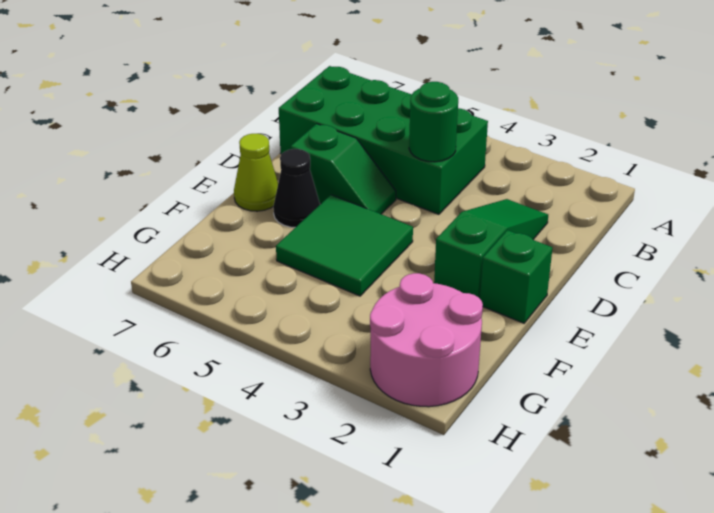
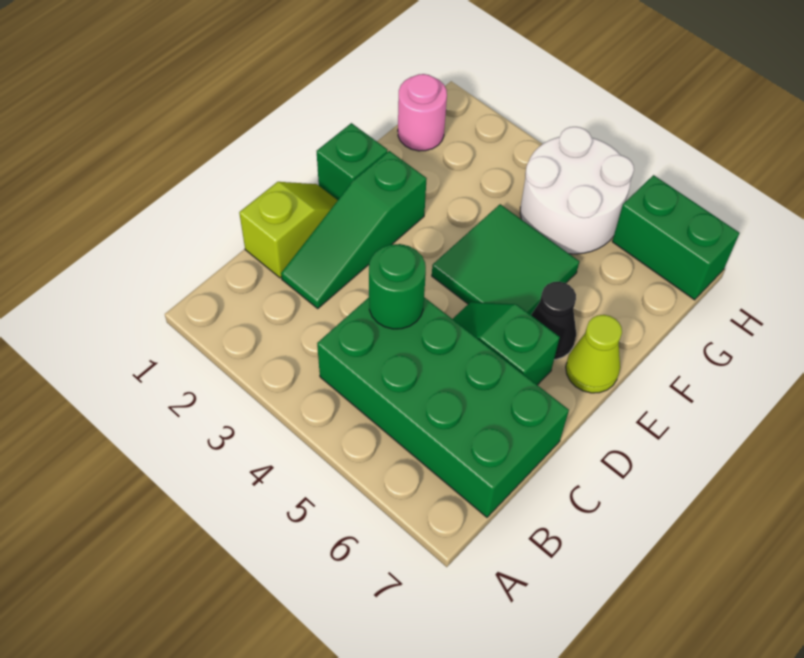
none -> lime 1x2 slope [239,182,338,278]
pink 2x2 round brick [370,273,483,407] -> pink 1x1 round brick [398,74,447,151]
none -> white 2x2 round brick [520,127,634,254]
none -> green 1x2 brick [612,175,739,300]

